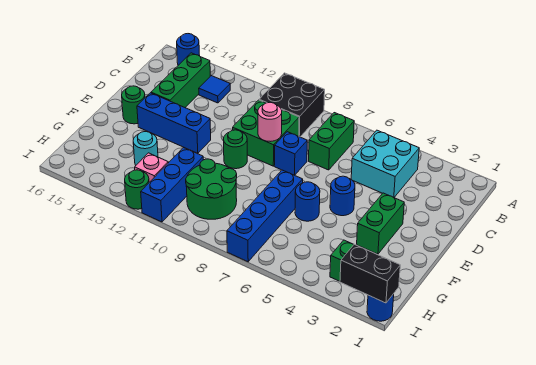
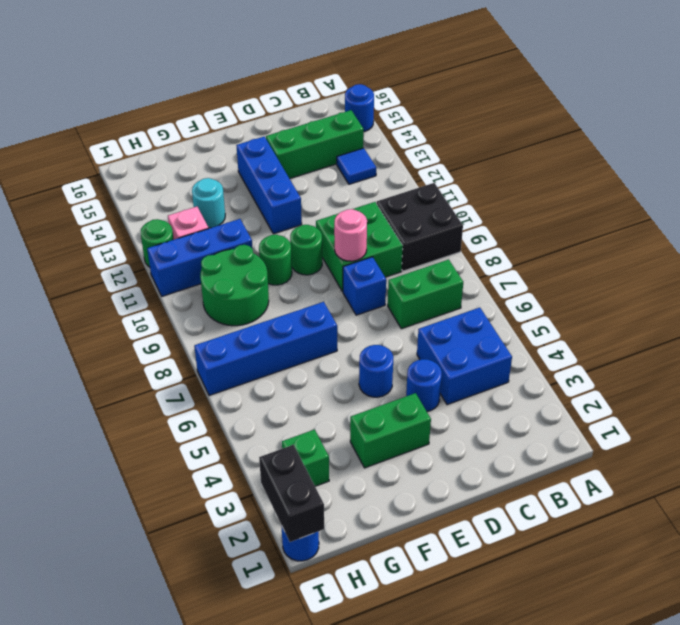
cyan 2x2 brick [351,130,419,197] -> blue 2x2 brick [417,308,512,405]
green 1x1 round brick [122,86,145,124] -> green 1x1 round brick moved to [259,235,292,285]
blue 1x1 round brick [295,182,320,221] -> blue 1x1 round brick moved to [406,359,442,412]

